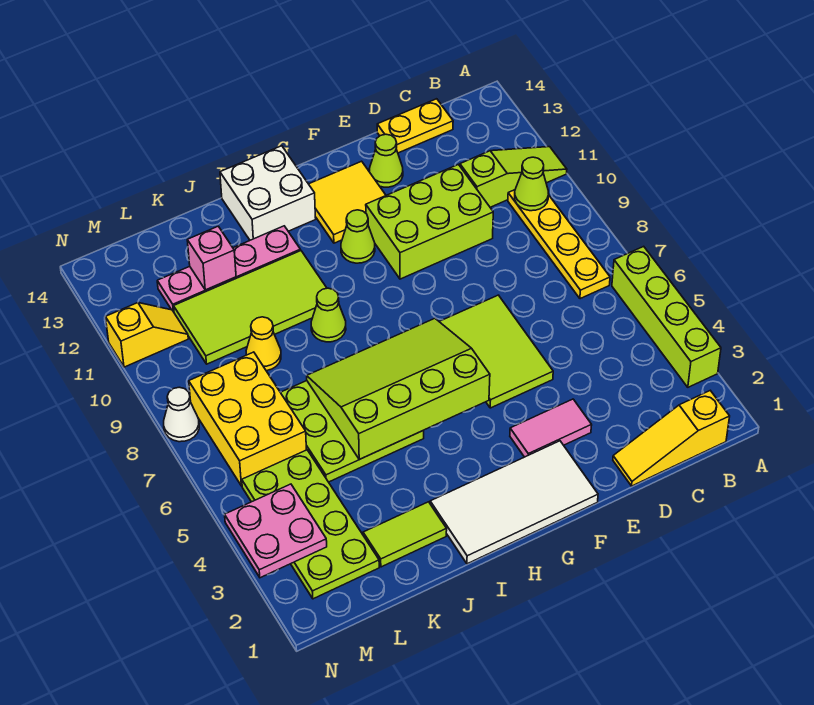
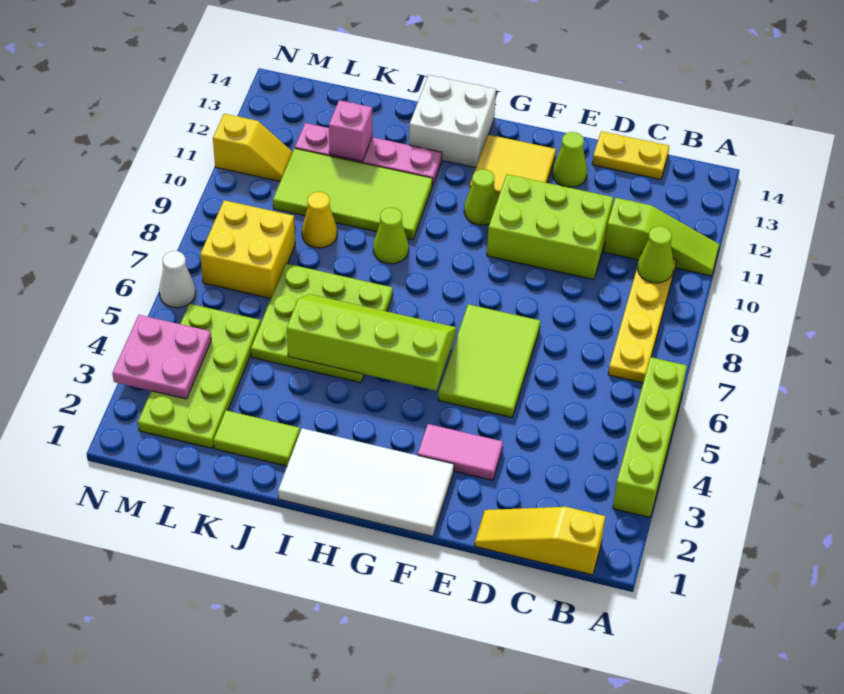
lime 3x4 slope [307,318,490,459] -> lime 2x4 slope [287,294,457,391]
yellow 2x3 brick [189,352,306,486] -> yellow 2x2 brick [200,200,295,298]
white 1x1 cone [164,387,199,442] -> white 1x1 cone moved to [159,251,196,308]

